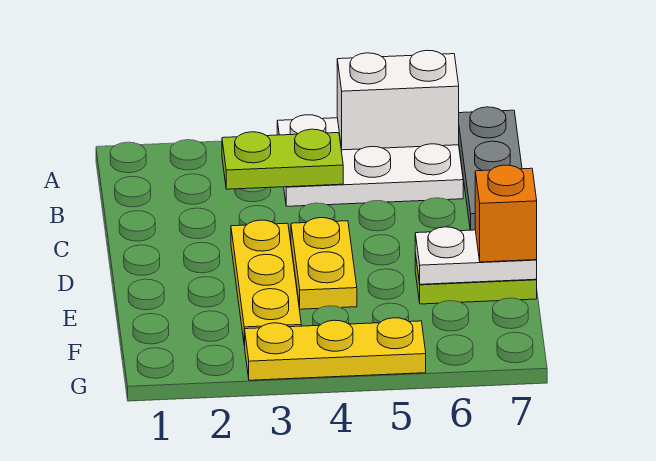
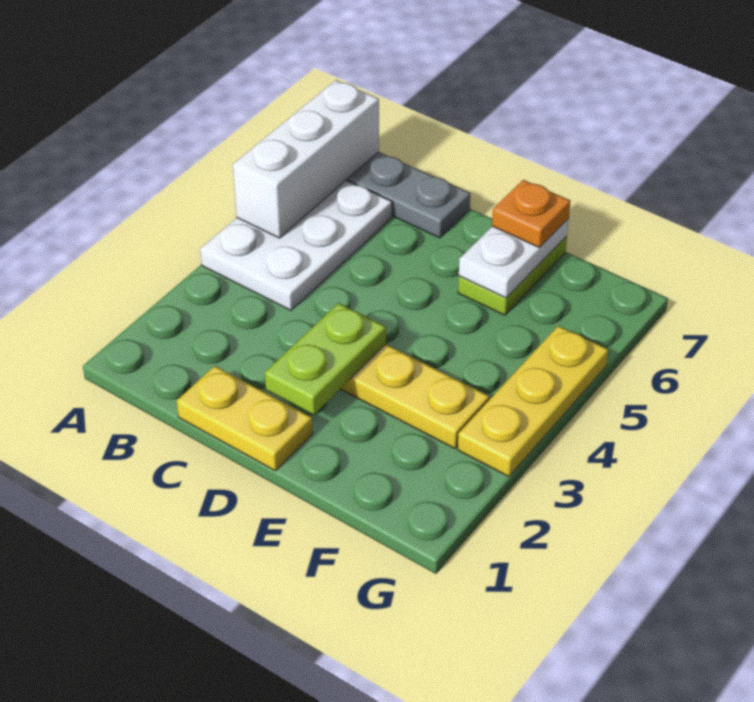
white 1x2 brick [337,50,459,150] -> white 1x3 brick [233,80,379,238]
lime 1x2 plate [222,129,343,189] -> lime 1x2 plate moved to [265,303,386,415]
yellow 1x2 plate [291,218,357,309] -> yellow 1x2 plate moved to [177,366,313,471]
orange 1x1 brick [475,165,537,262] -> orange 1x1 plate [492,180,570,247]

